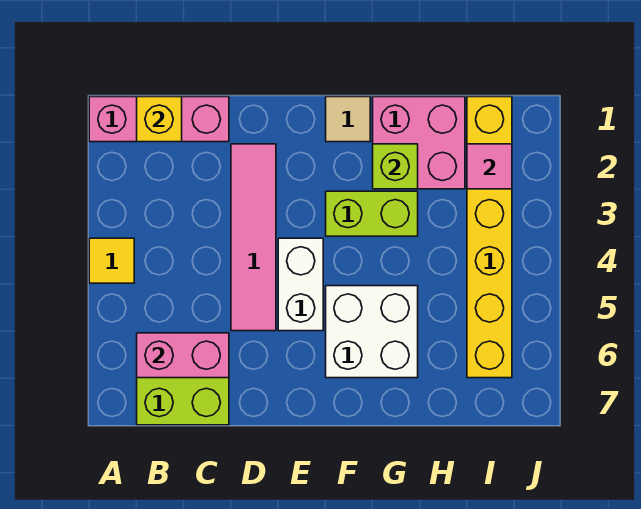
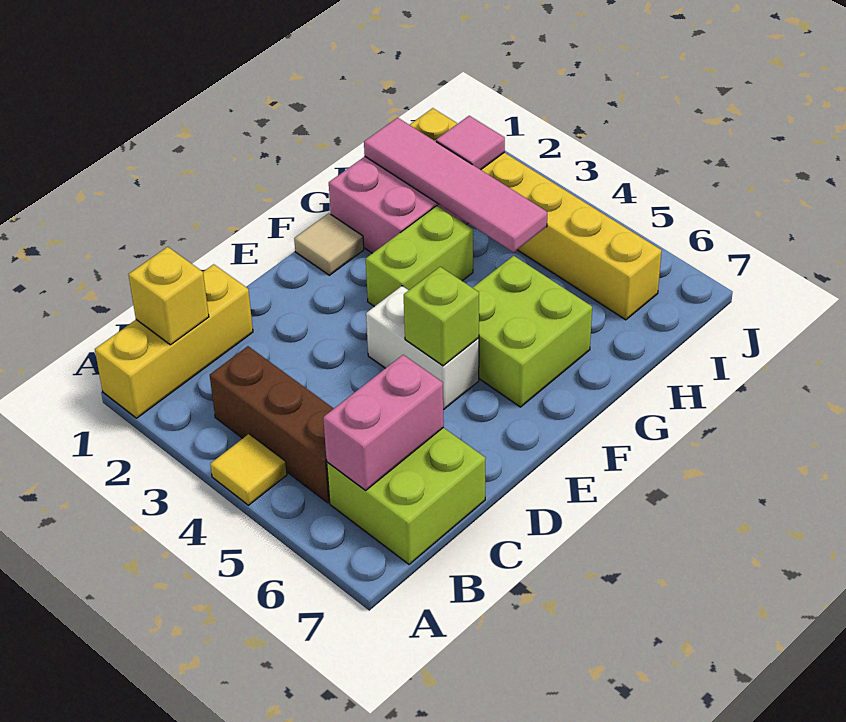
pink 1x3 brick [89,97,229,142] -> yellow 1x3 brick [95,264,253,418]
none -> brown 1x3 brick [210,346,334,503]
pink 1x4 tile [231,144,276,331] -> pink 1x4 tile moved to [364,118,547,252]
white 2x2 brick [326,286,418,378] -> lime 2x2 brick [473,256,592,407]
lime 1x1 brick [373,144,418,189] -> lime 1x1 brick moved to [404,267,479,366]

